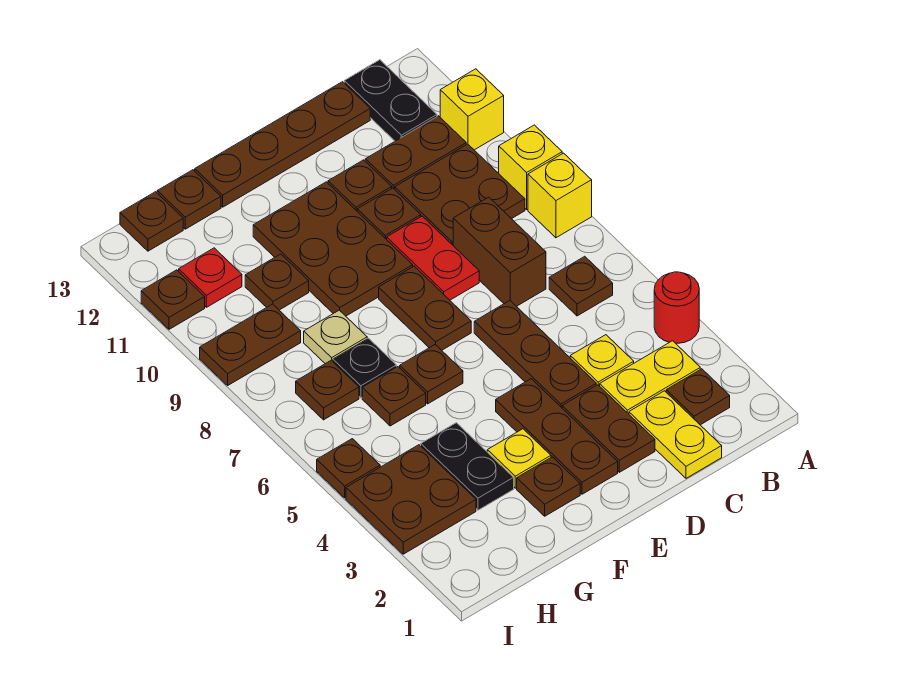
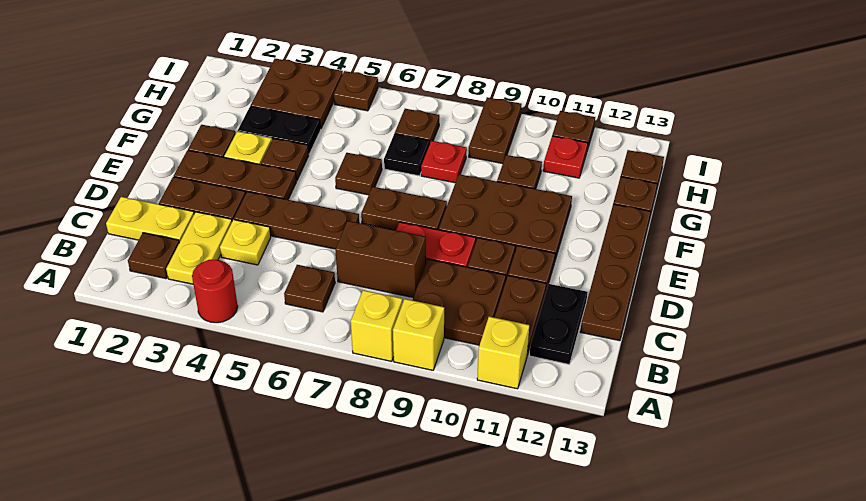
black 1x2 plate [344,60,437,141] -> black 1x2 plate turned to [530,284,587,364]
brown 1x1 plate [362,367,426,426] -> brown 1x1 plate moved to [261,138,309,181]
tan 1x1 plate [304,310,367,364] -> red 1x1 plate [421,141,467,183]

